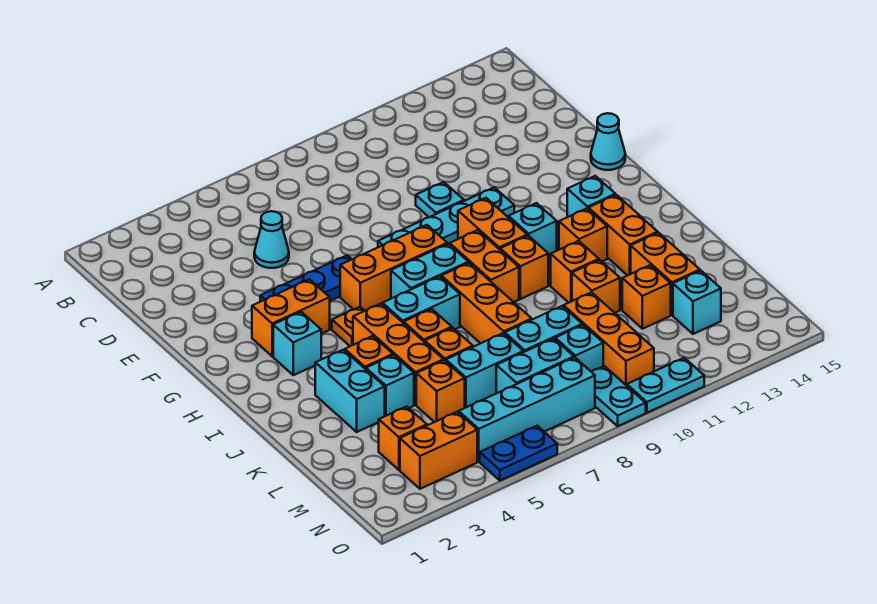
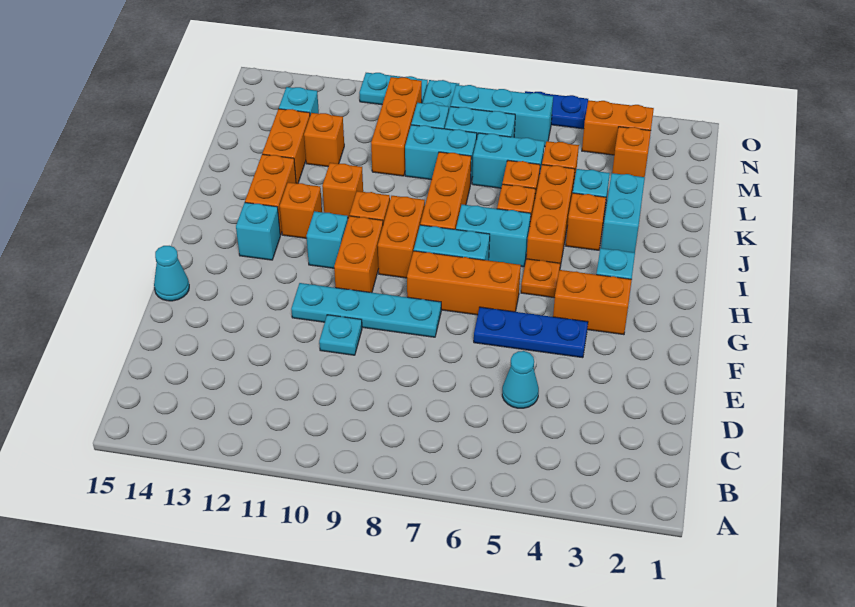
orange 1x1 brick [572,260,620,313] -> none
cyan 1x4 brick [459,357,595,462] -> cyan 1x3 brick [451,85,553,147]

